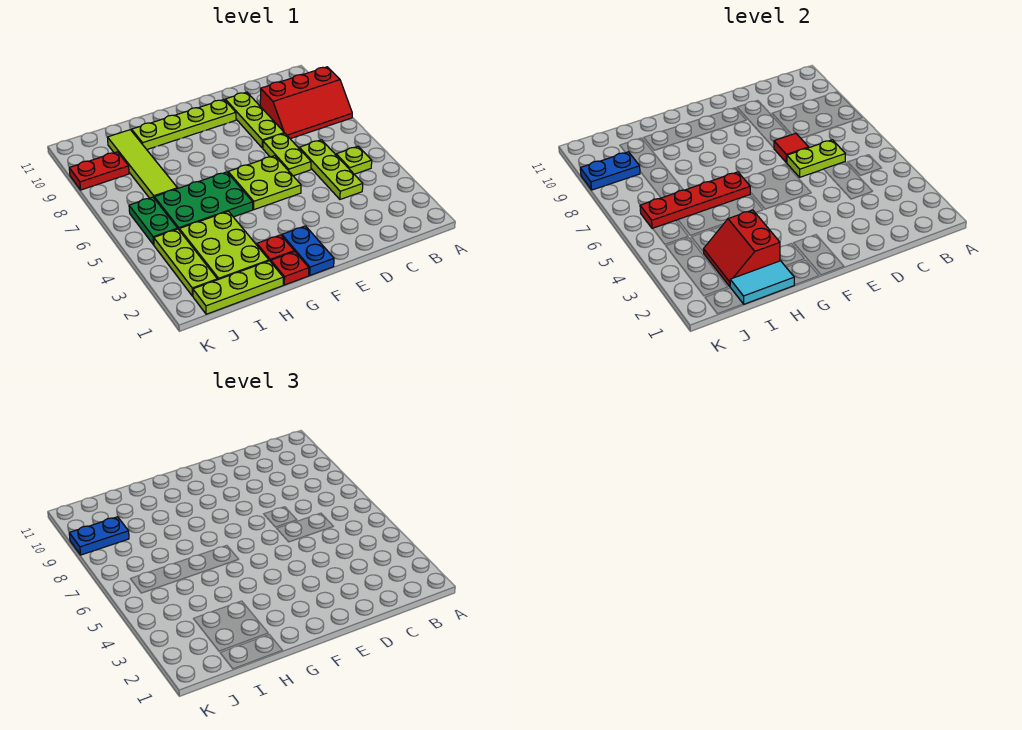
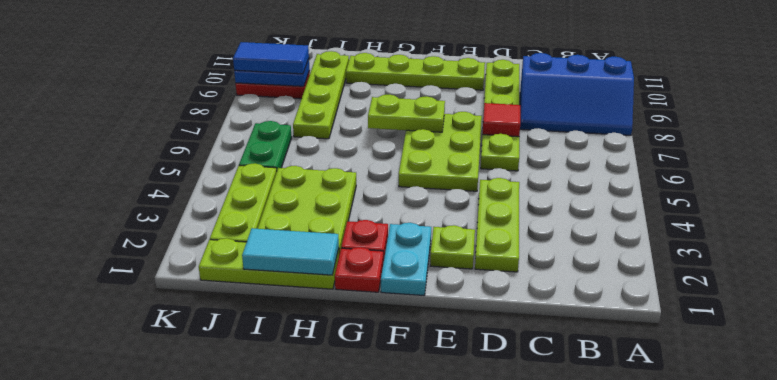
red 2x3 slope [260,67,352,139] -> blue 2x3 slope [520,53,634,135]
lime 1x1 plate [336,146,372,174] -> lime 1x1 plate moved to [430,225,475,269]
lime 1x3 plate [299,140,363,199] -> lime 1x3 plate moved to [475,178,519,272]
lime 1x2 plate [787,140,845,177] -> lime 1x2 plate moved to [368,95,445,132]
lime 2x2 plate [228,156,301,210] -> lime 2x3 plate [399,112,482,191]
blue 1x2 plate [282,226,334,275] -> cyan 1x2 plate [381,223,431,295]
green 2x3 plate [154,172,253,229] -> none
red 1x4 plate [640,172,750,229] -> none
red 2x2 slope [704,210,780,286] -> none
lime 1x4 tile [107,130,177,198] -> lime 1x4 plate [293,51,349,139]
blue 1x2 plate [69,517,129,555] -> blue 1x2 tile [233,42,309,74]

